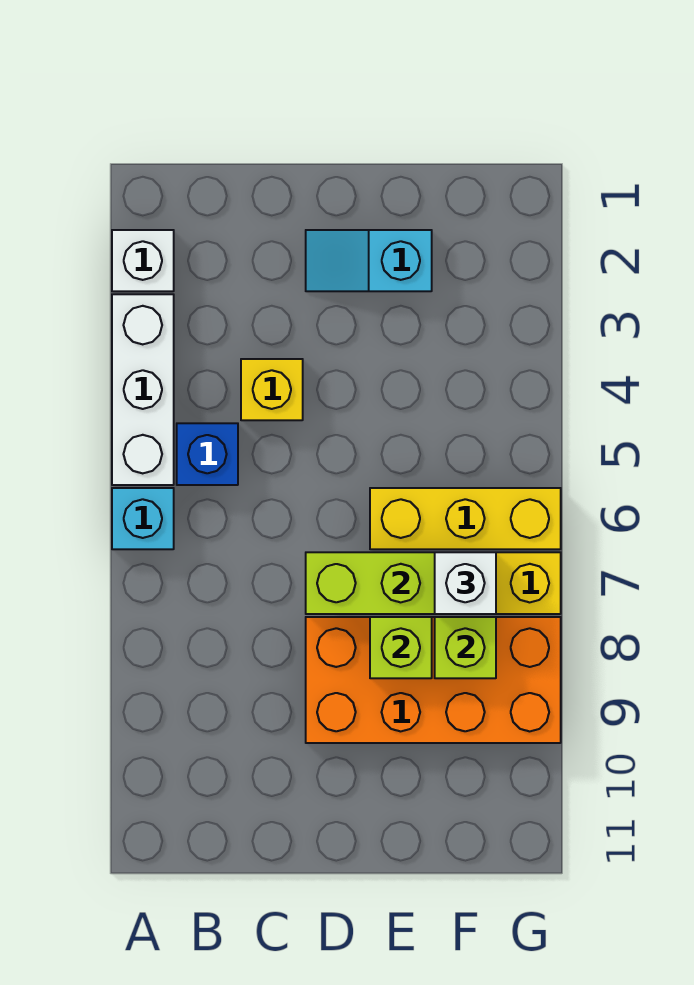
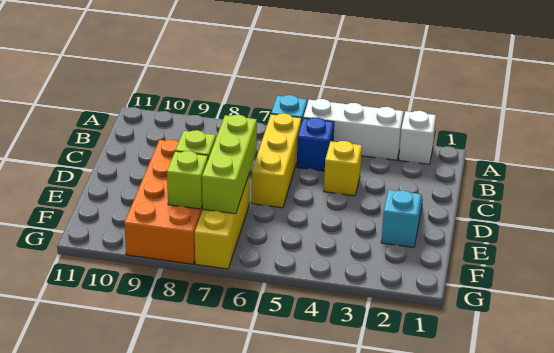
yellow 1x3 brick [370,488,561,549] -> yellow 1x3 brick moved to [251,114,302,208]
white 1x1 brick [435,552,496,614] -> none

